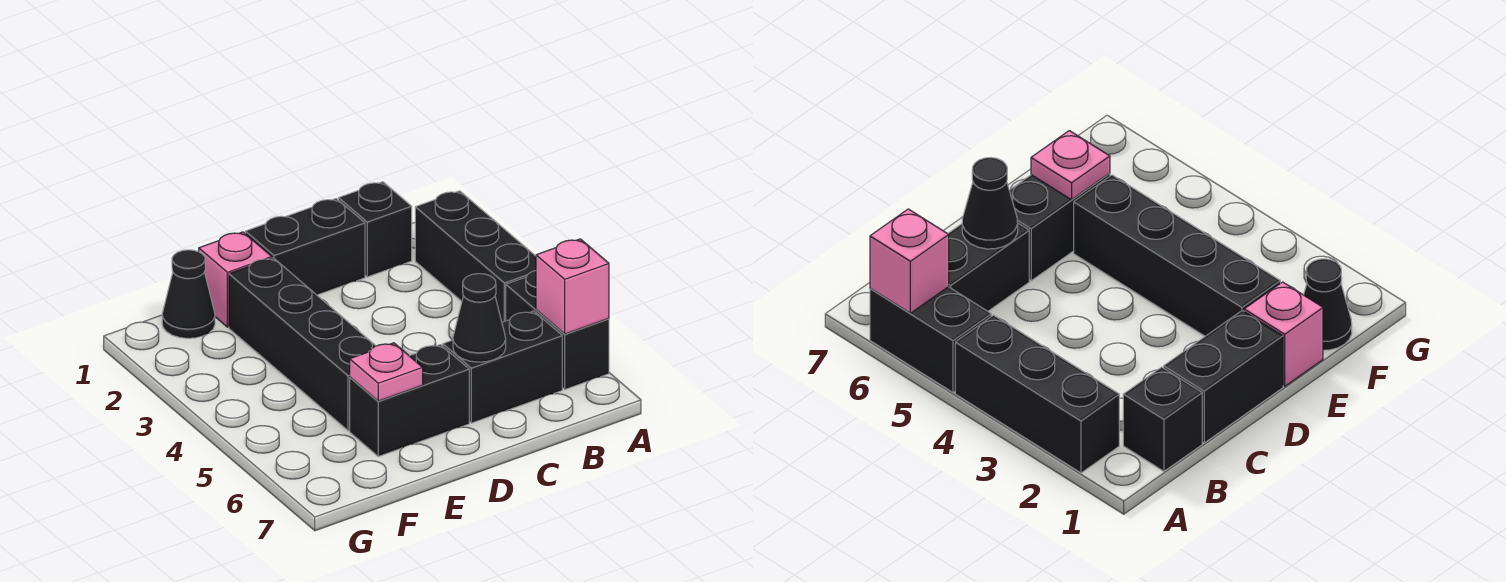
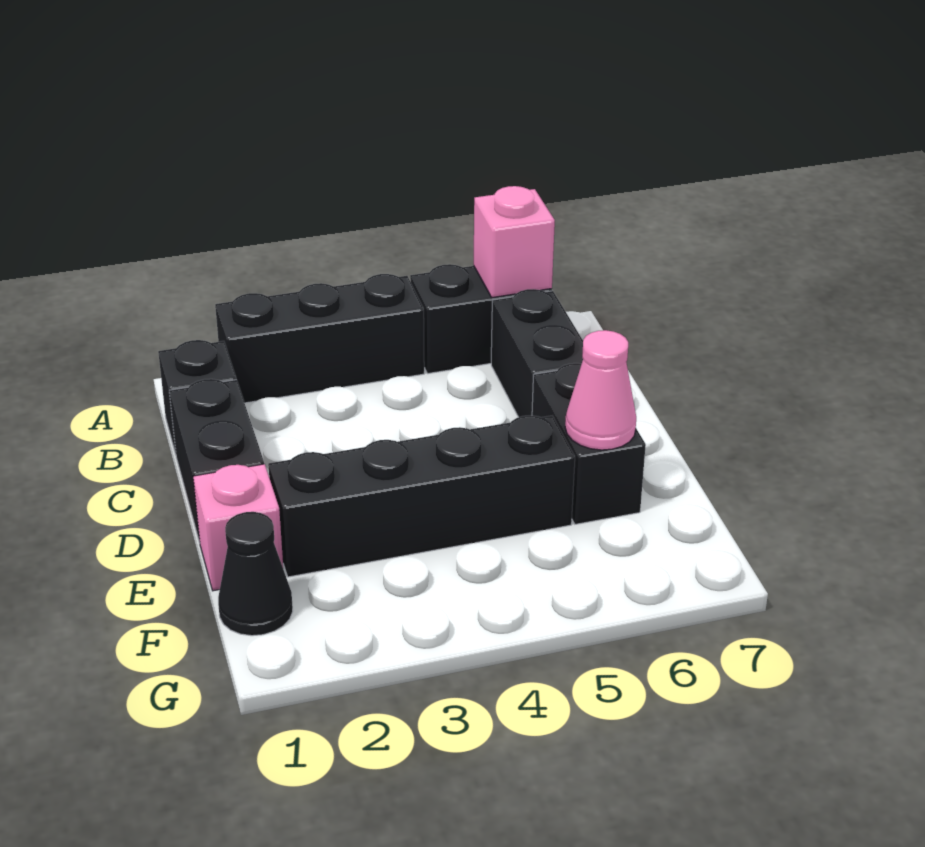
black 1x1 cone [453,274,506,362] -> none
pink 1x1 plate [350,343,423,401] -> pink 1x1 cone [565,330,636,450]

